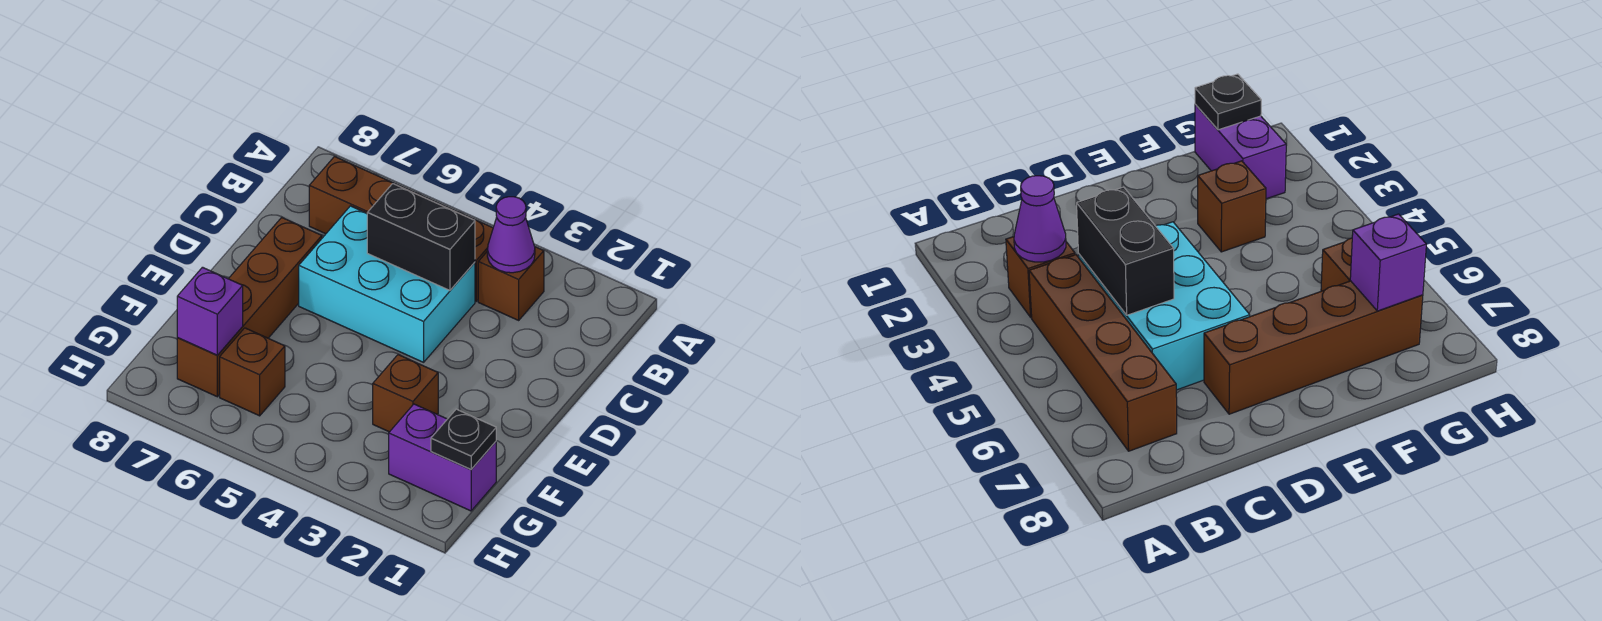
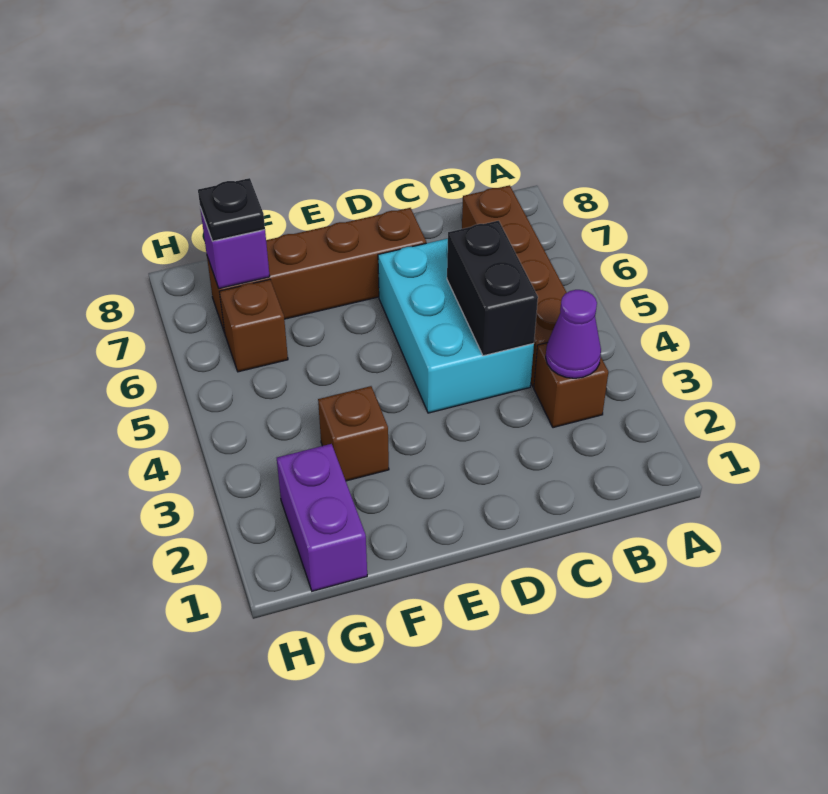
black 1x1 plate [431,409,496,470] -> black 1x1 plate moved to [198,178,265,241]

